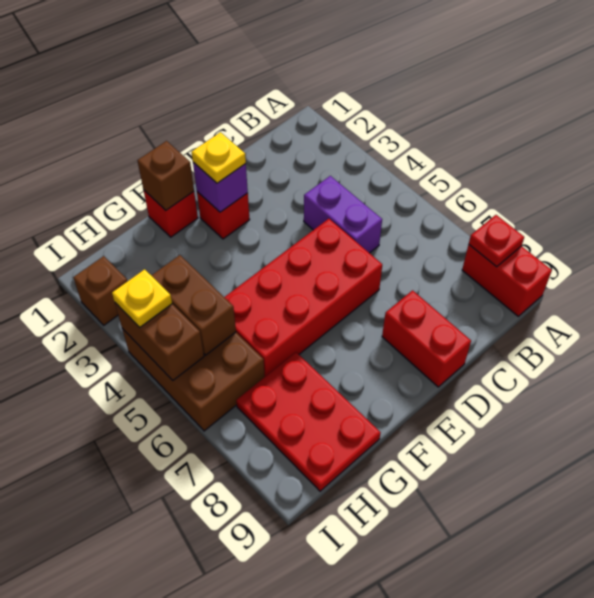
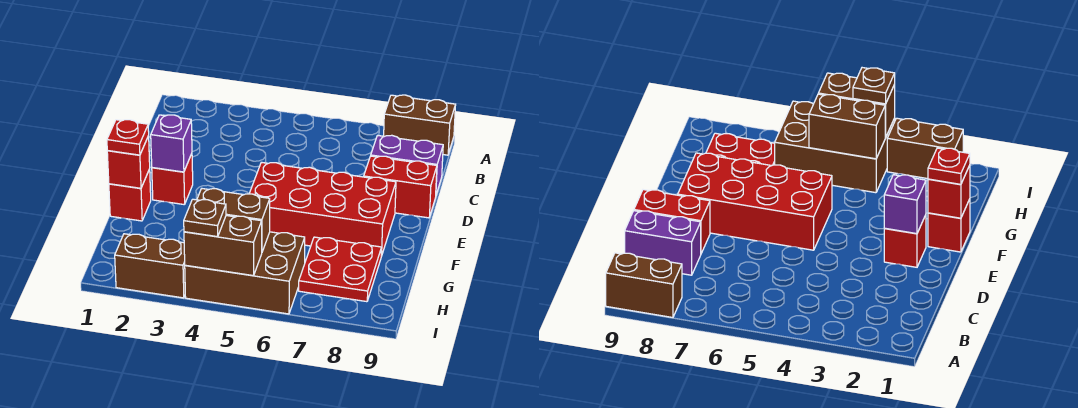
red 1x2 brick [462,245,552,316] -> brown 1x2 brick [384,95,456,155]
red 1x1 plate [469,215,524,267] -> red 1x1 plate moved to [107,120,149,155]
purple 1x2 brick [304,176,382,253] -> purple 1x2 brick moved to [371,135,443,194]
red 2x4 brick [224,219,382,376] -> red 2x4 brick turned to [249,162,396,256]
yellow 1x1 plate [192,132,246,183] -> none
brown 1x1 brick [137,141,194,210] -> red 1x1 brick [107,136,150,188]
red 2x3 plate [236,352,381,491] -> red 2x2 plate [299,237,382,302]
brown 1x1 brick [73,256,127,325] -> brown 1x2 brick [115,234,185,298]
yellow 1x1 plate [112,269,172,327] -> brown 1x1 plate [184,199,226,237]

